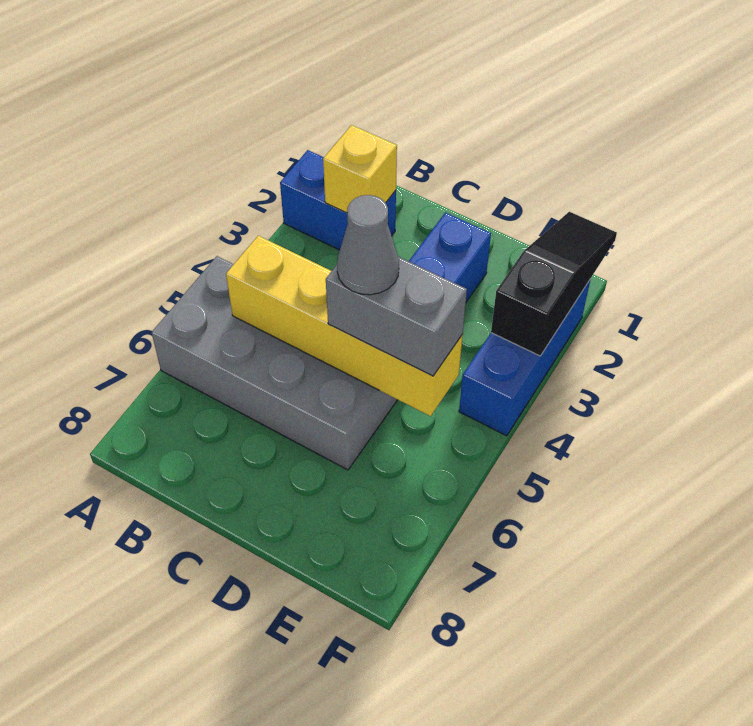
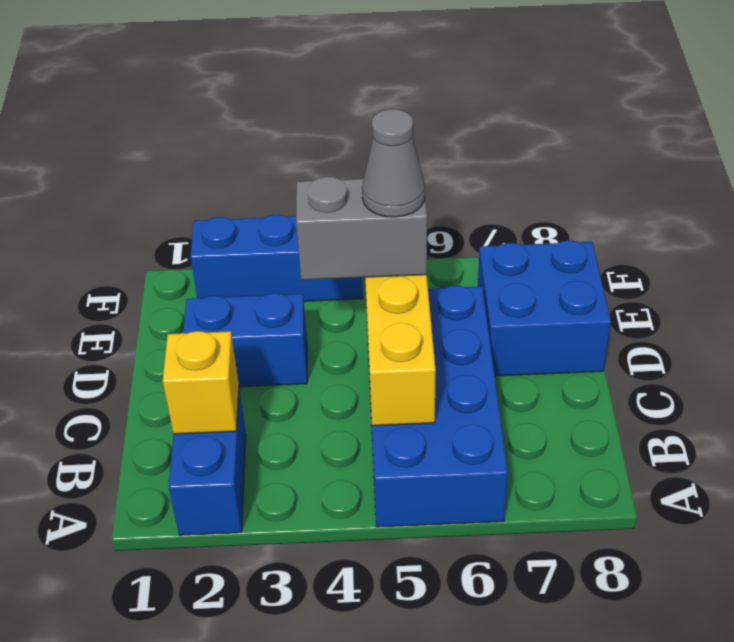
grey 2x4 brick [152,256,397,470] -> blue 2x4 brick [366,286,508,527]
grey 1x2 brick [326,257,467,376] -> grey 1x2 brick turned to [296,177,427,280]
none -> blue 2x2 brick [478,240,611,376]
black 1x3 slope [491,212,617,356] -> none

